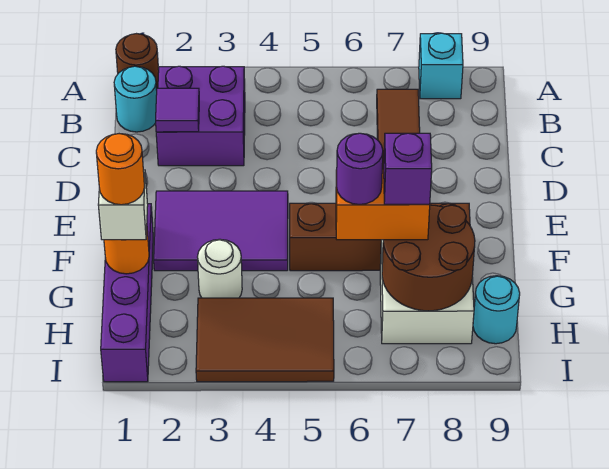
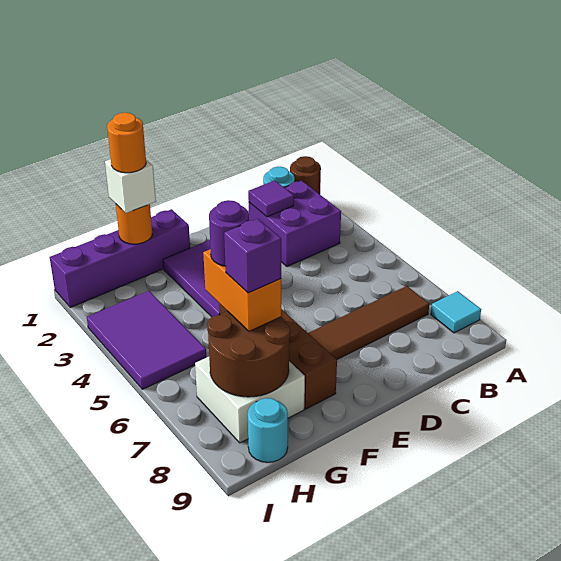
cyan 1x1 brick [419,33,463,99] -> cyan 1x1 tile [431,291,481,333]
white 1x1 round brick [198,239,242,298] -> none
brown 2x3 tile [196,298,334,382] -> purple 2x3 tile [87,291,206,389]

